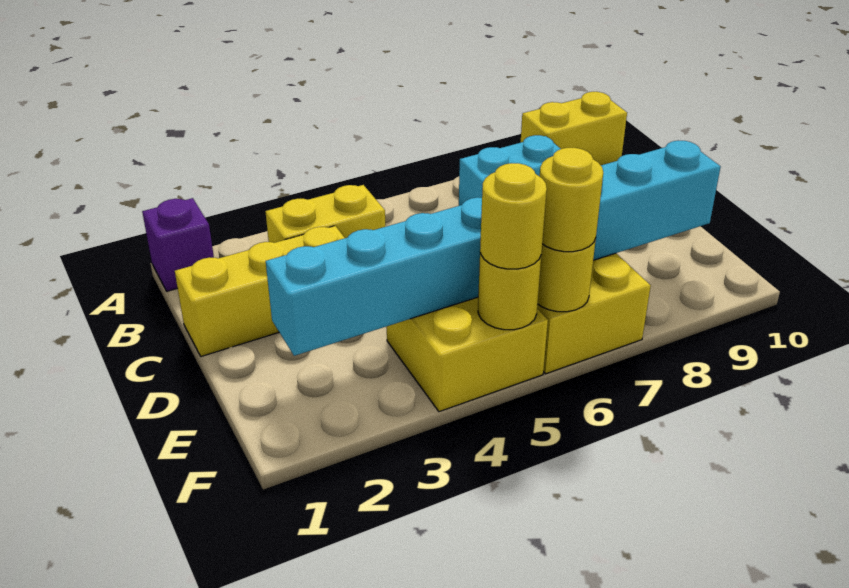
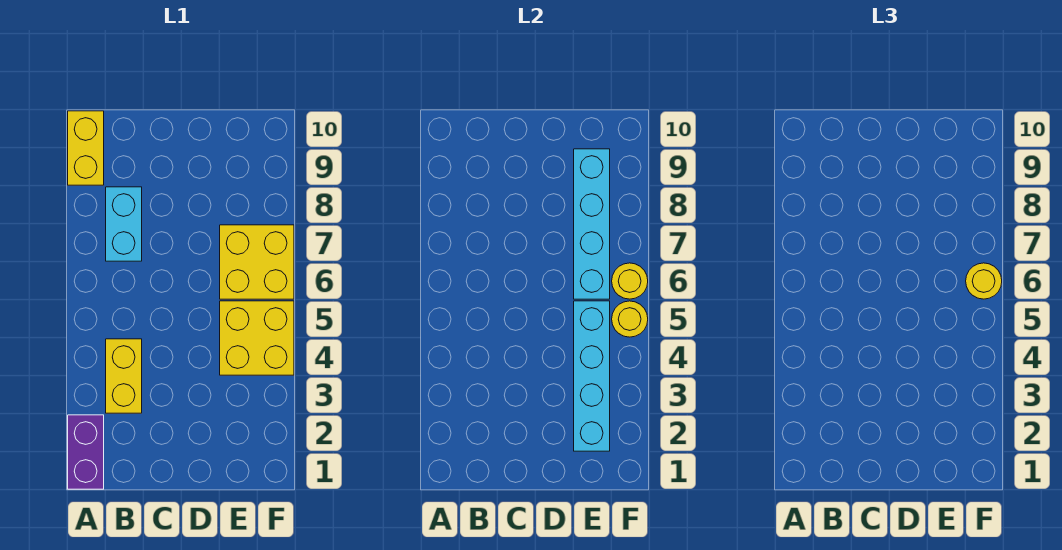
purple 1x1 brick [142,198,214,291] -> purple 1x2 brick [68,415,104,489]
yellow 1x3 brick [175,226,344,356] -> none
yellow 1x1 round brick [480,163,547,269] -> none

